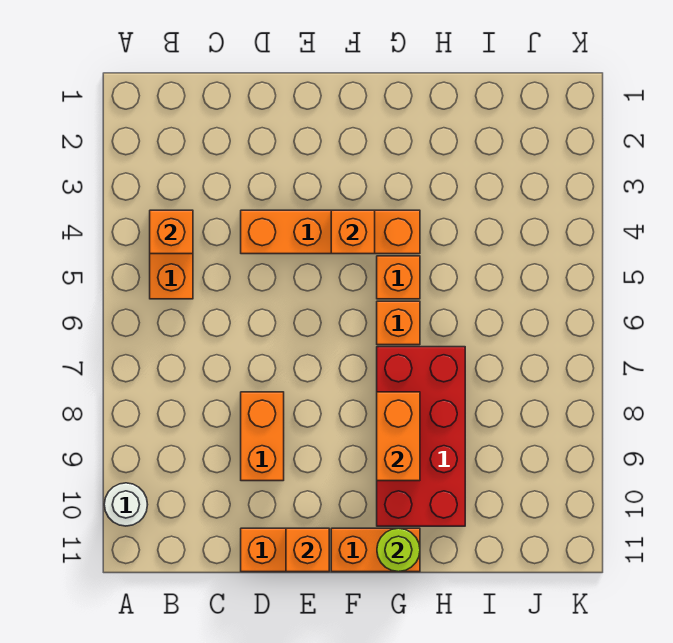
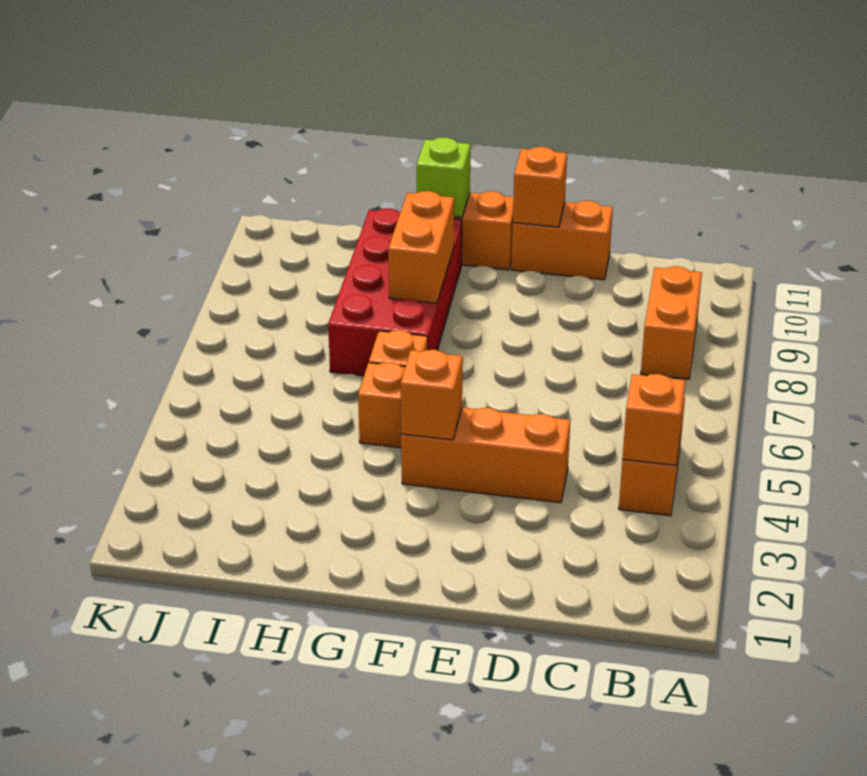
white 1x1 round brick [104,483,148,526] -> none
orange 1x4 brick [241,210,420,254] -> orange 1x3 brick [401,407,570,503]
orange 1x2 brick [241,392,284,481] -> orange 1x2 brick moved to [641,266,702,379]
lime 1x1 round brick [377,528,420,572] -> lime 1x1 brick [417,137,471,217]

